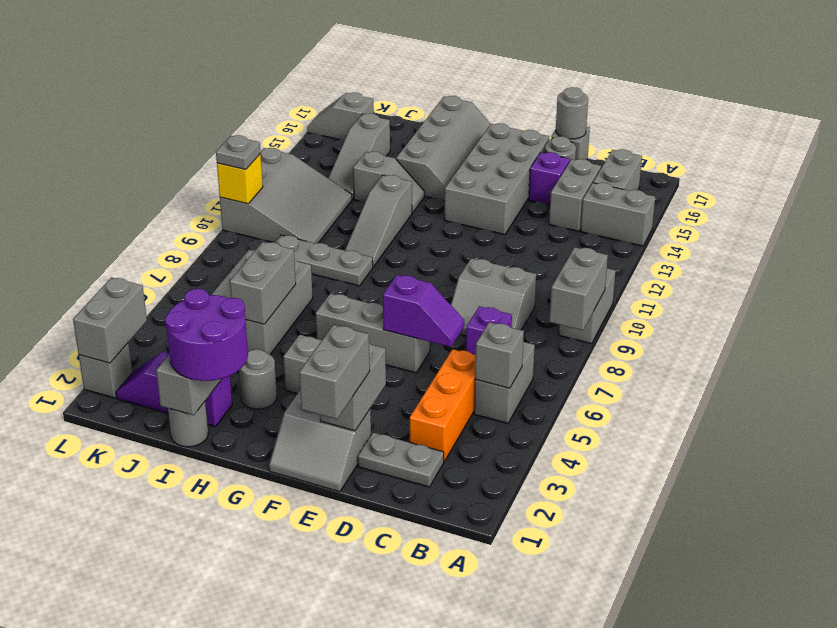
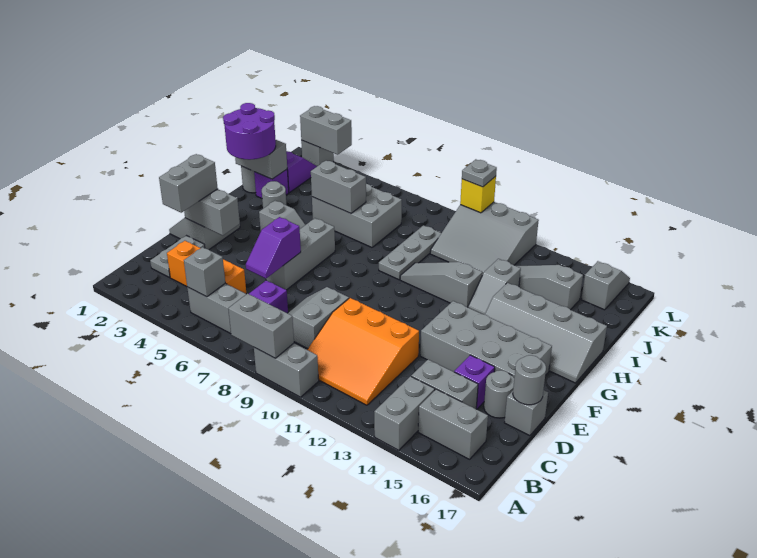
none -> orange 3x3 slope [307,298,419,405]
grey 1x2 brick [299,325,370,419] -> grey 1x2 brick turned to [159,154,218,213]

